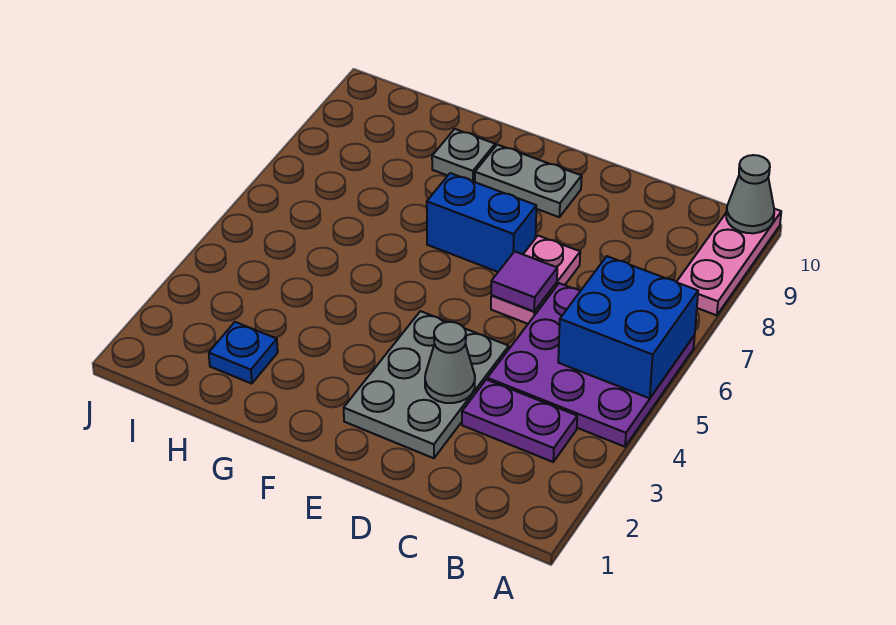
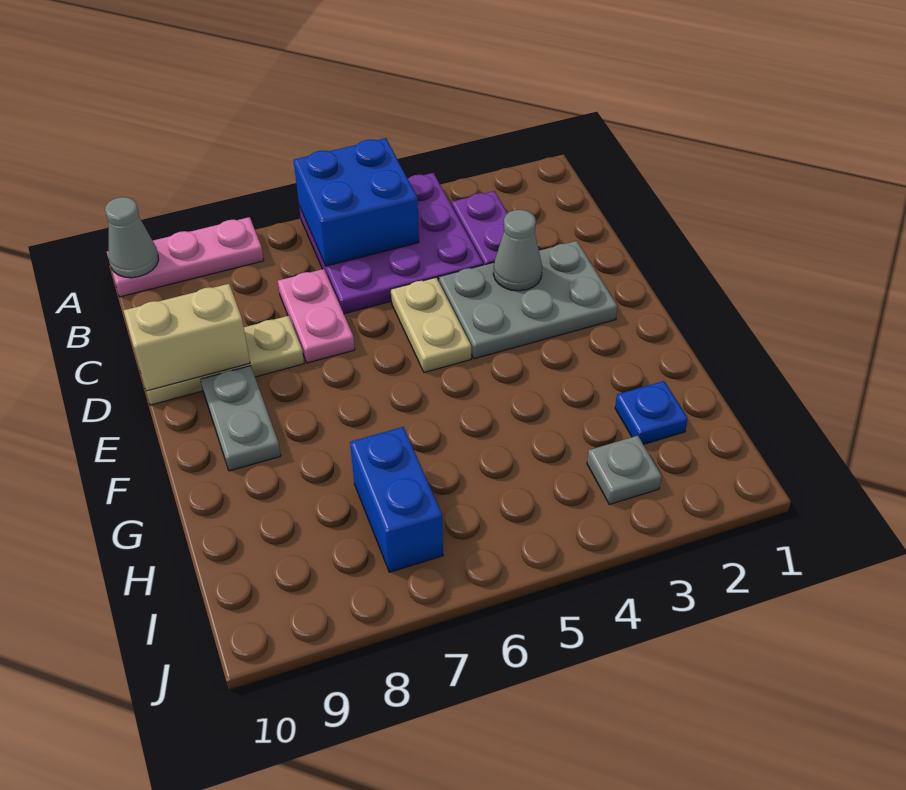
none -> tan 1x2 plate [390,278,471,372]
pink 1x2 plate [491,236,580,324] -> pink 1x2 plate turned to [278,269,355,363]
purple 1x1 tile [491,251,557,311] -> none
none -> tan 1x3 plate [146,316,304,405]
none -> tan 1x2 brick [123,284,250,391]
blue 1x2 brick [427,173,536,272] -> blue 1x2 brick moved to [350,427,443,572]
grey 1x1 plate [432,129,495,182] -> grey 1x1 plate moved to [587,436,662,504]

